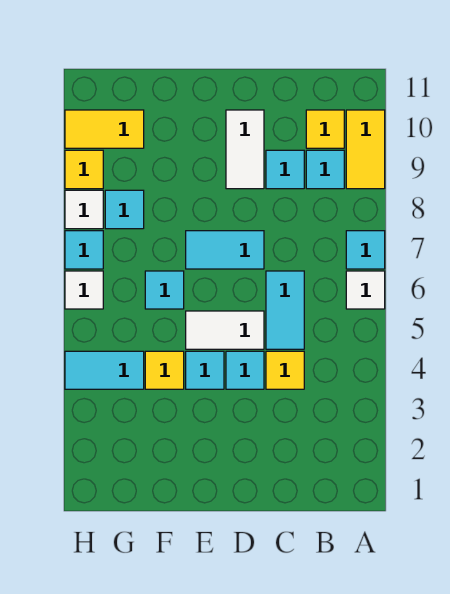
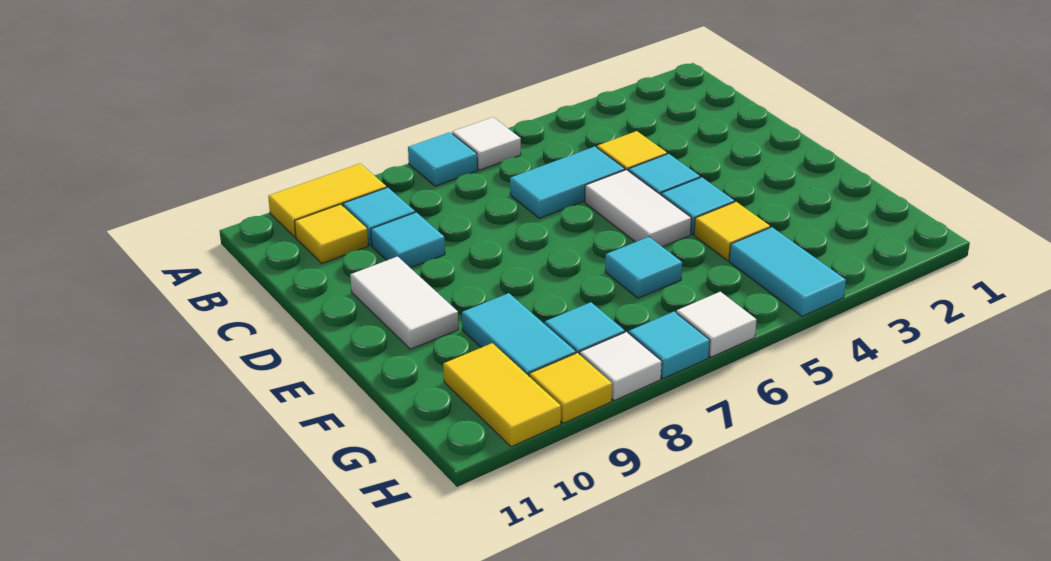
cyan 1x2 tile [186,231,264,269] -> cyan 1x2 tile moved to [462,293,576,376]
white 1x2 tile [226,110,264,189] -> white 1x2 tile turned to [350,257,458,349]

